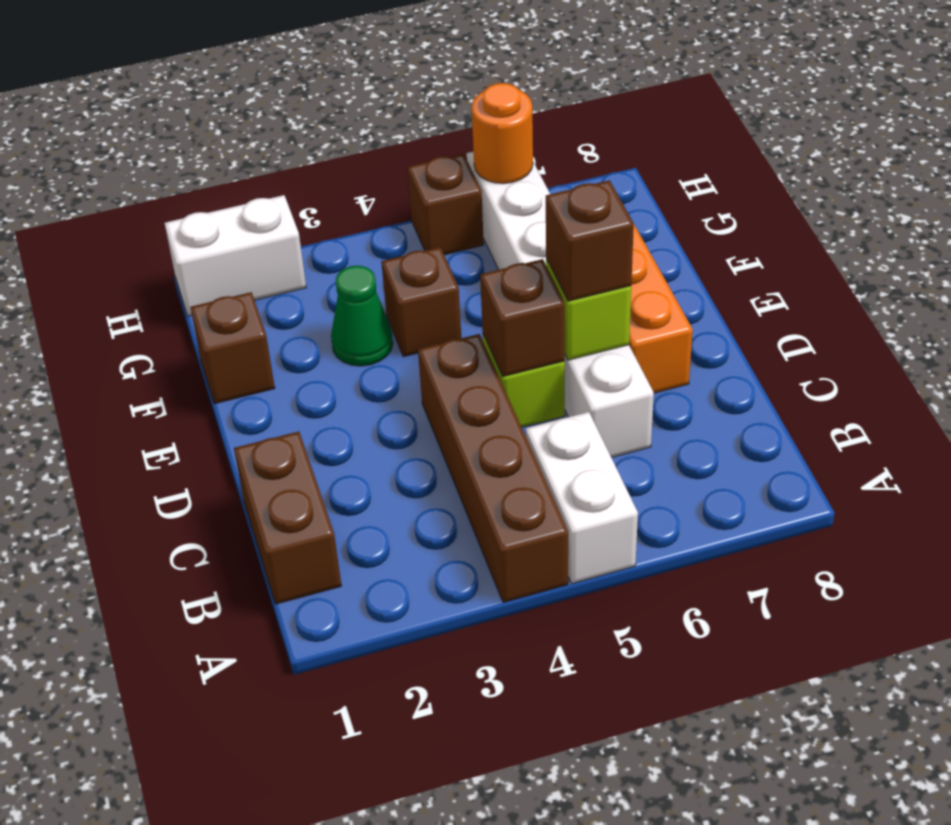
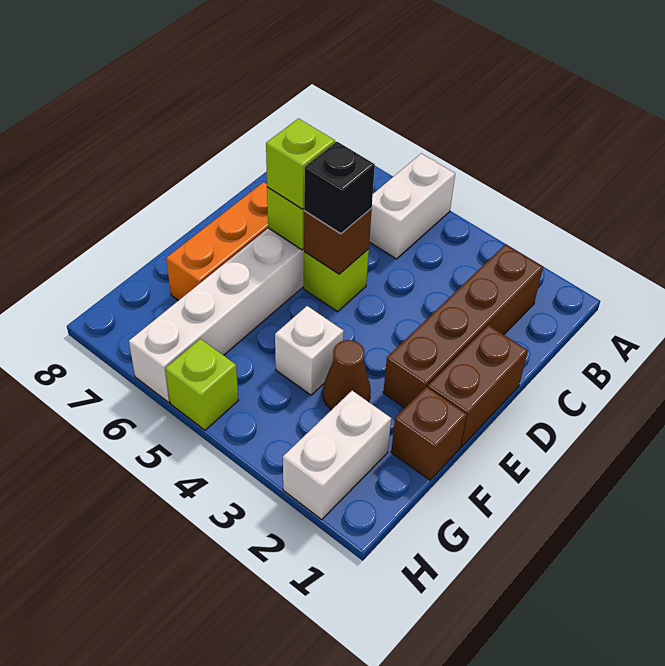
brown 1x4 brick [418,334,568,602] -> brown 1x4 brick moved to [383,244,543,408]
brown 1x2 brick [234,432,341,604] -> brown 1x2 brick moved to [428,325,528,447]
none -> black 1x1 brick [304,142,375,234]
brown 1x1 brick [546,180,634,301] -> lime 1x1 brick [266,119,335,209]
green 1x1 cone [331,266,393,366] -> brown 1x1 cone [323,340,371,410]
brown 1x1 brick [381,247,461,357] -> white 1x1 brick [275,306,344,395]
white 1x2 brick [165,195,306,316] -> white 1x2 brick turned to [283,391,391,519]
brown 1x1 brick [408,154,484,255] -> lime 1x1 brick [165,339,238,430]
orange 1x1 round brick [472,83,533,184] -> none

